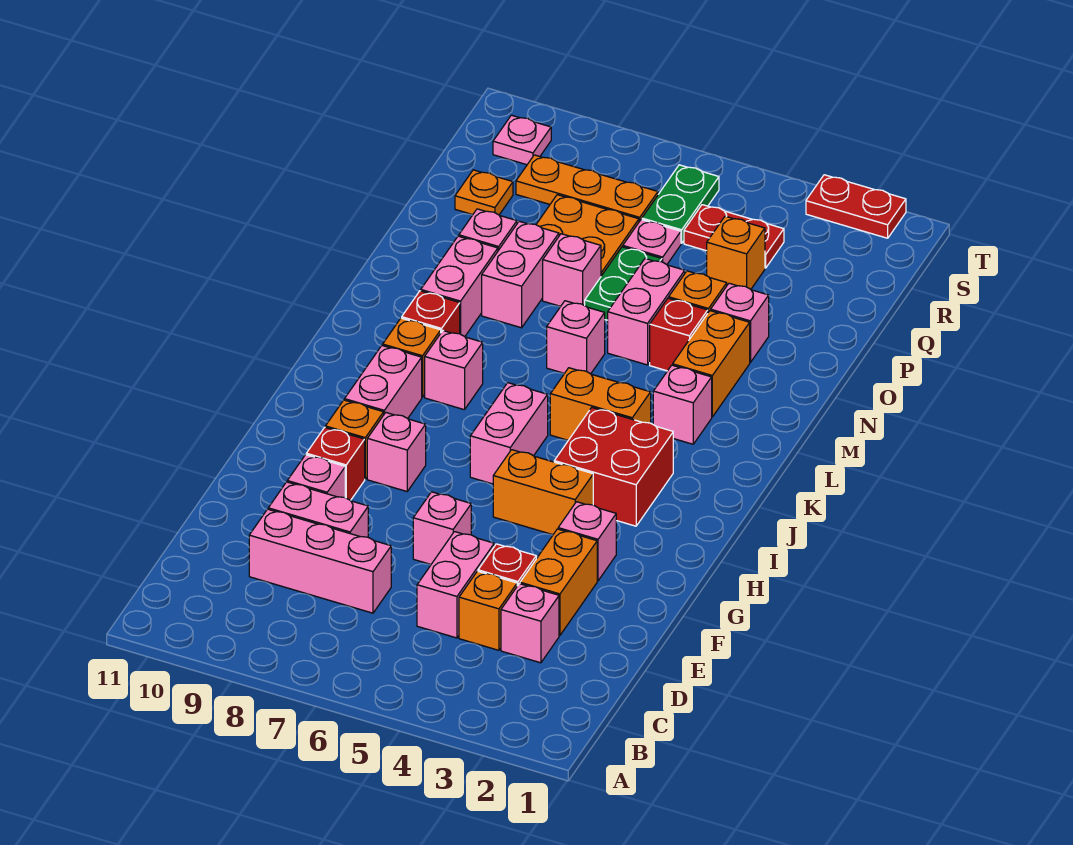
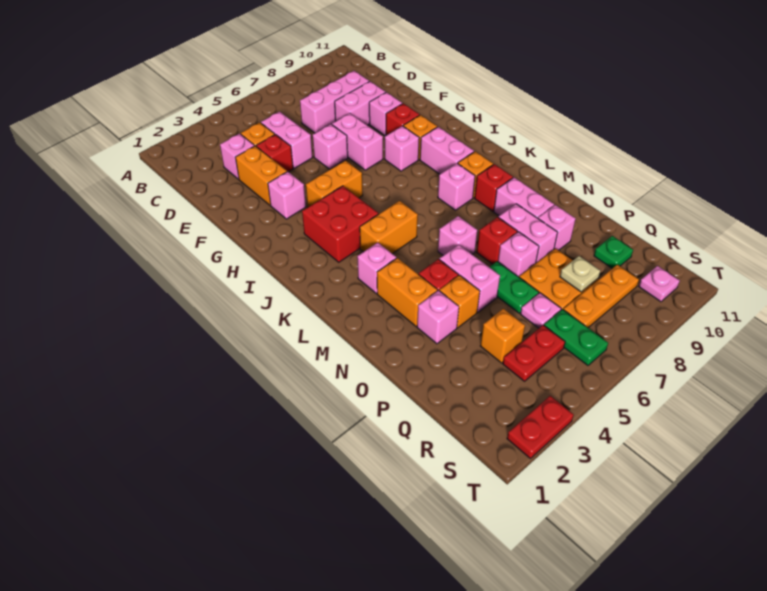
pink 1x2 brick [470,383,548,484] -> pink 1x2 brick moved to [332,113,383,170]
none -> red 1x1 brick [477,217,517,264]
none -> tan 1x1 plate [560,256,600,292]
orange 1x1 plate [455,170,513,215] -> green 1x1 plate [594,236,633,268]

